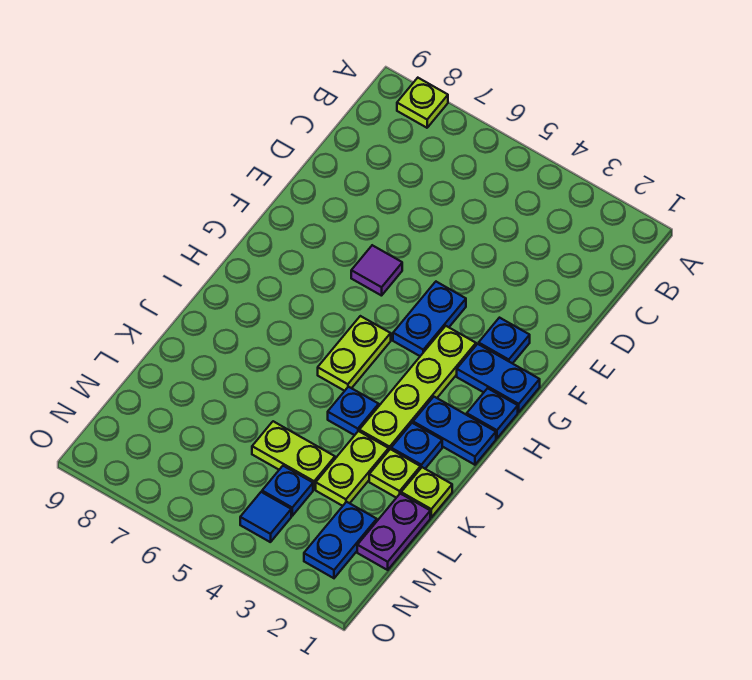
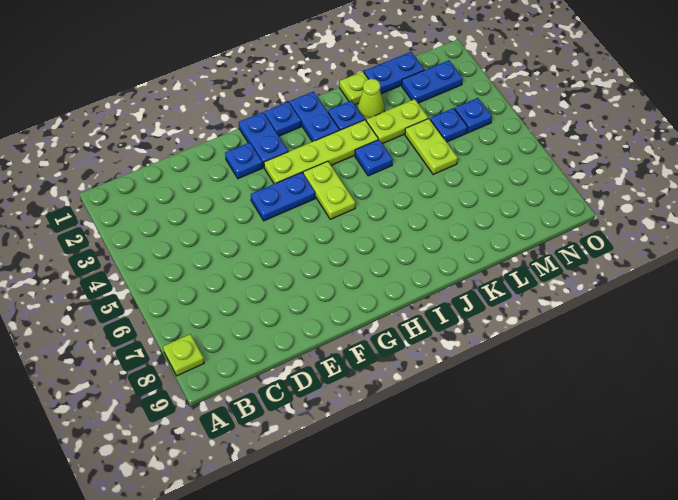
purple 1x1 tile [351,245,402,296] -> none
lime 1x2 plate [318,316,391,391] -> lime 1x2 plate turned to [303,161,355,219]
lime 1x1 plate [369,449,420,498] -> lime 1x1 cone [358,79,384,120]
purple 1x2 plate [357,494,430,570] -> blue 1x2 plate [364,52,424,94]
blue 1x1 tile [240,492,291,542] -> blue 1x1 plate [455,98,492,133]

